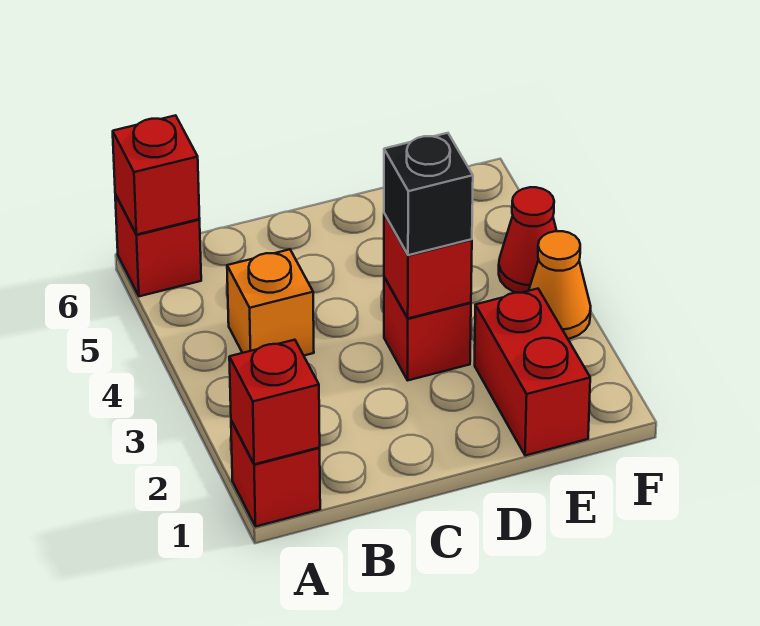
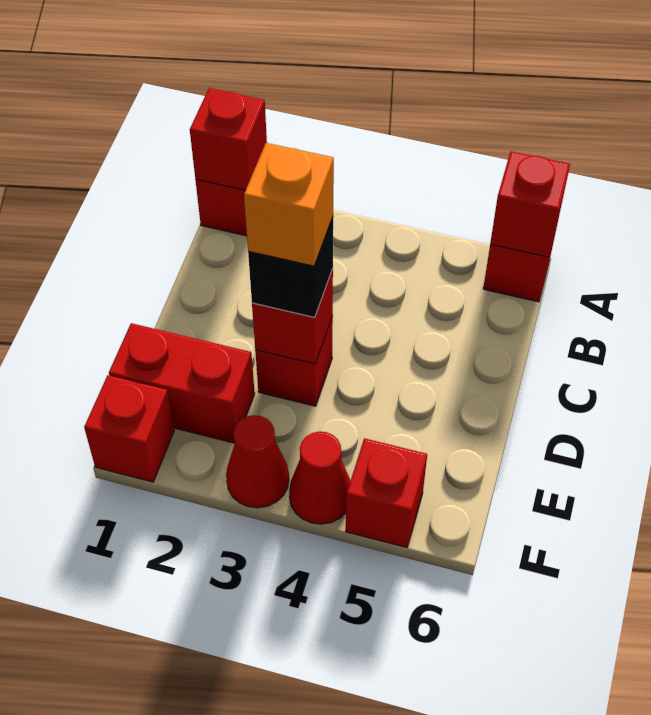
orange 1x1 brick [227,249,314,356] -> orange 1x1 brick moved to [244,143,334,266]
none -> red 1x1 brick [84,375,174,482]
orange 1x1 cone [529,231,591,339] -> red 1x1 cone [226,415,289,508]
none -> red 1x1 brick [346,438,427,547]

